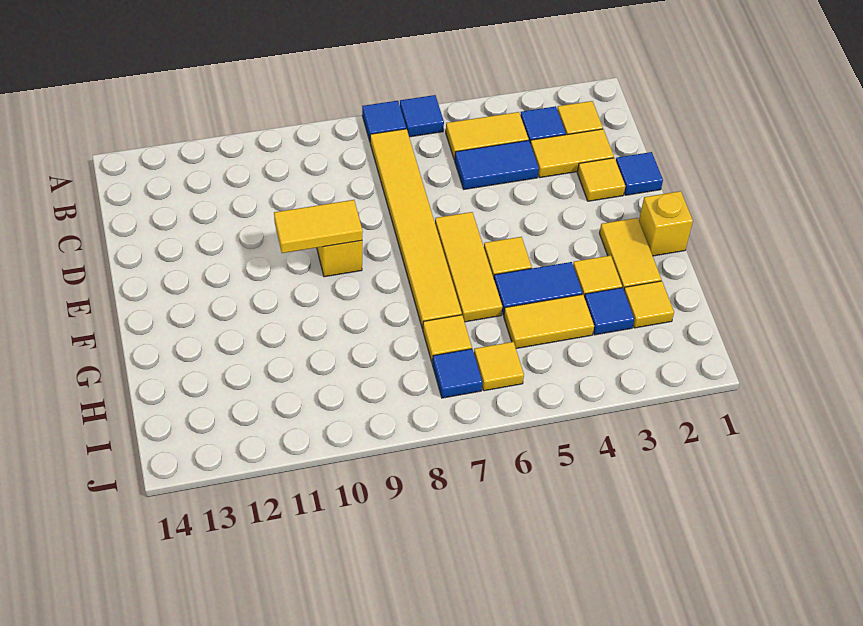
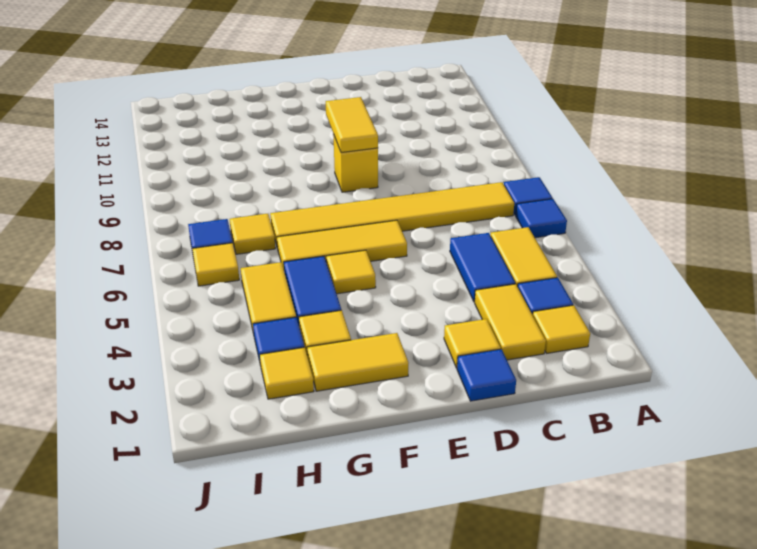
yellow 1x1 brick [639,191,693,256] -> none

